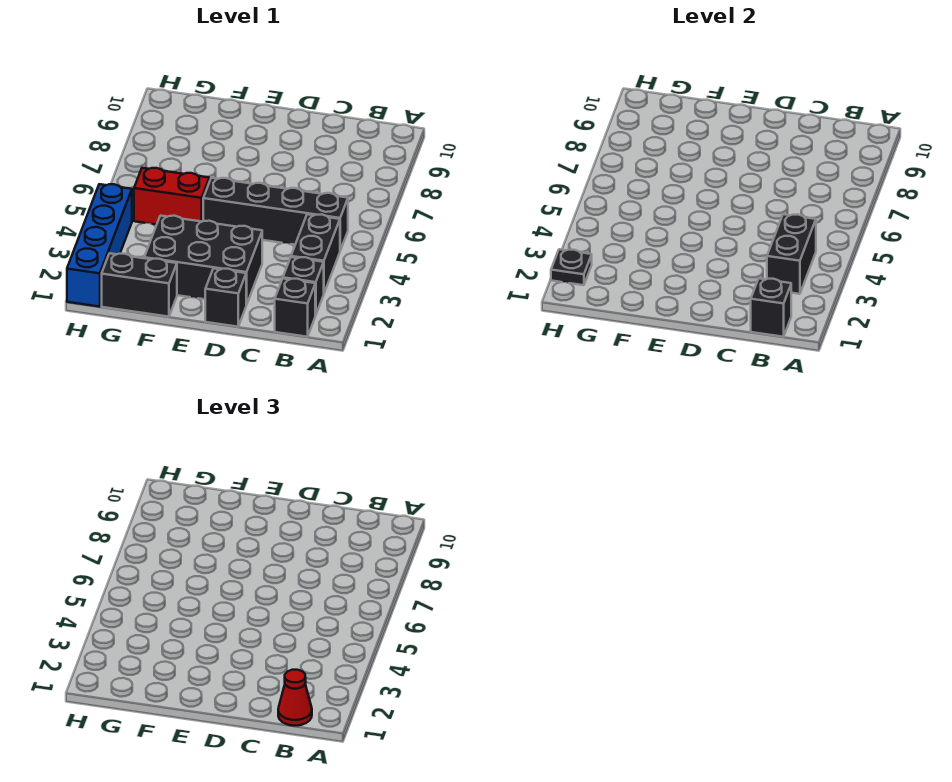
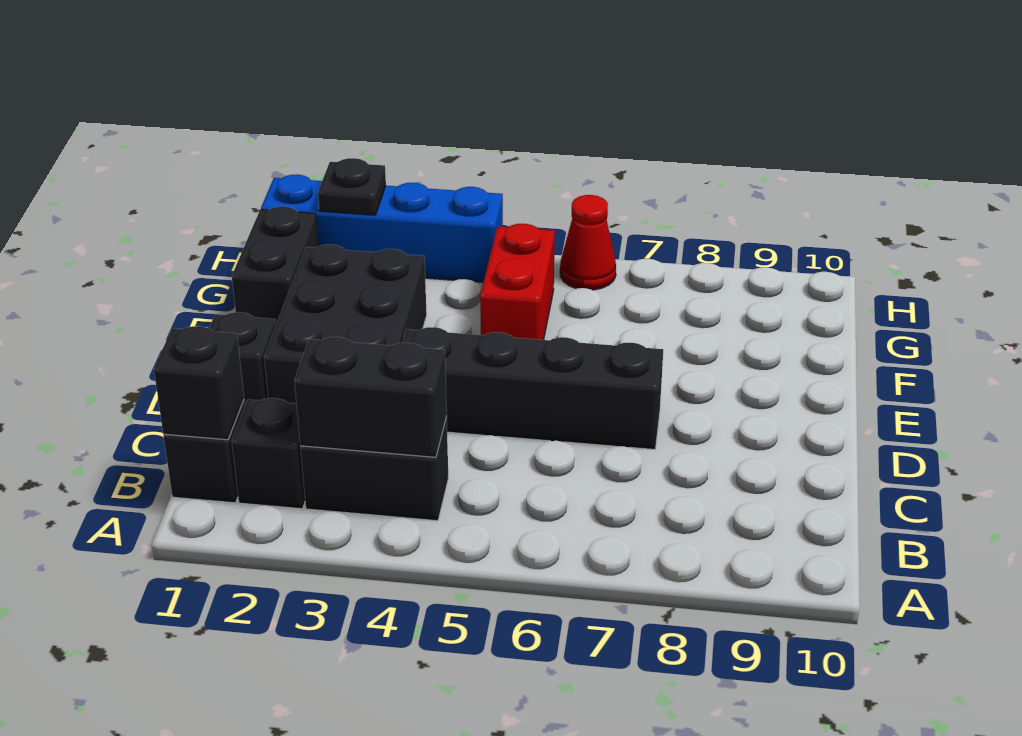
red 1x1 cone [278,670,312,726] -> red 1x1 cone moved to [560,195,616,290]
black 1x4 brick [203,178,348,250] -> black 1x4 brick turned to [402,327,663,450]

